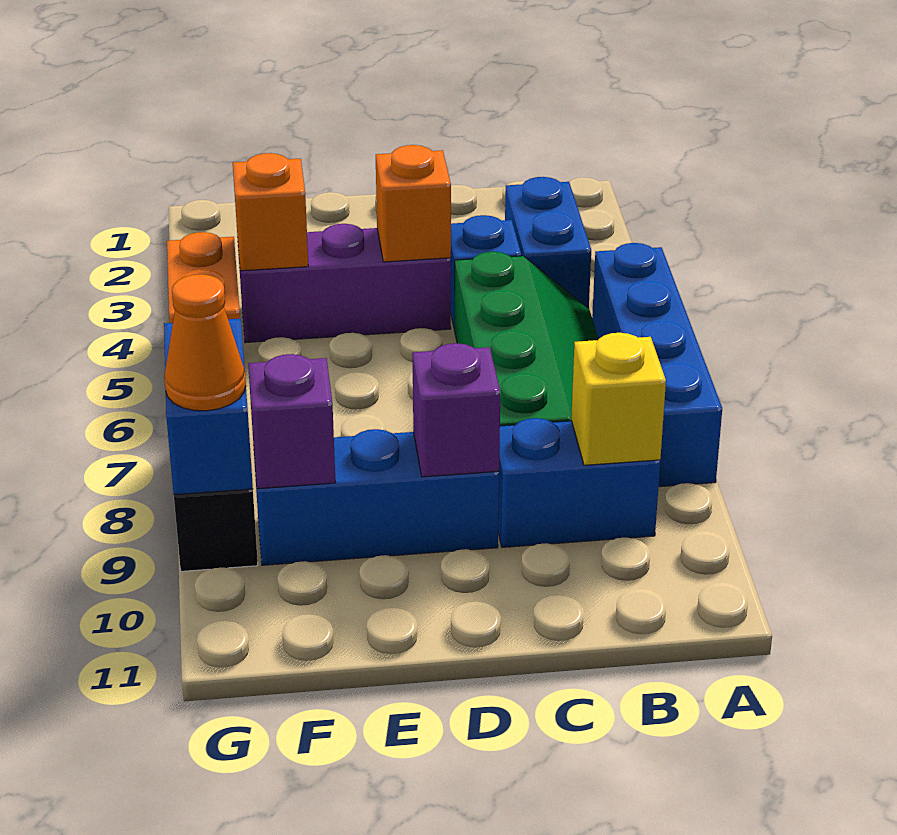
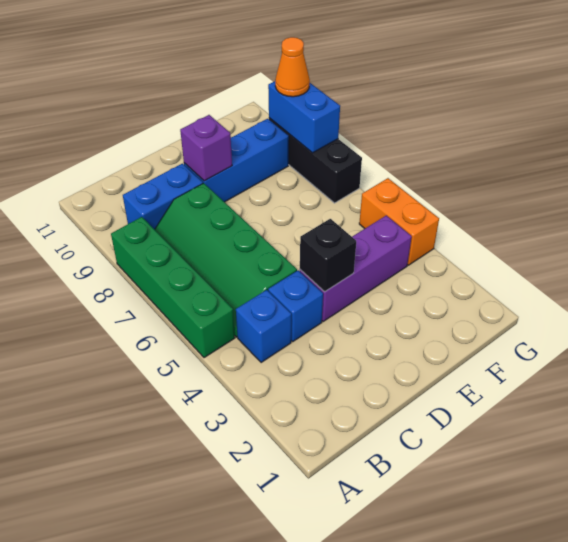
blue 1x4 brick [592,243,722,487] -> green 1x4 brick [111,217,235,358]
blue 1x2 brick [505,177,591,308] -> blue 1x1 brick [236,290,291,363]
yellow 1x1 brick [571,333,666,465] -> none
orange 1x1 brick [376,145,451,262] -> black 1x1 brick [300,219,356,292]
orange 1x1 brick [233,153,308,271] -> none
purple 1x1 brick [248,354,335,489] -> none

